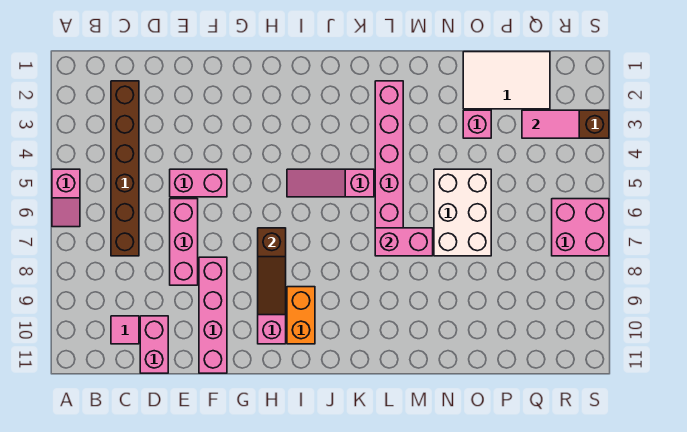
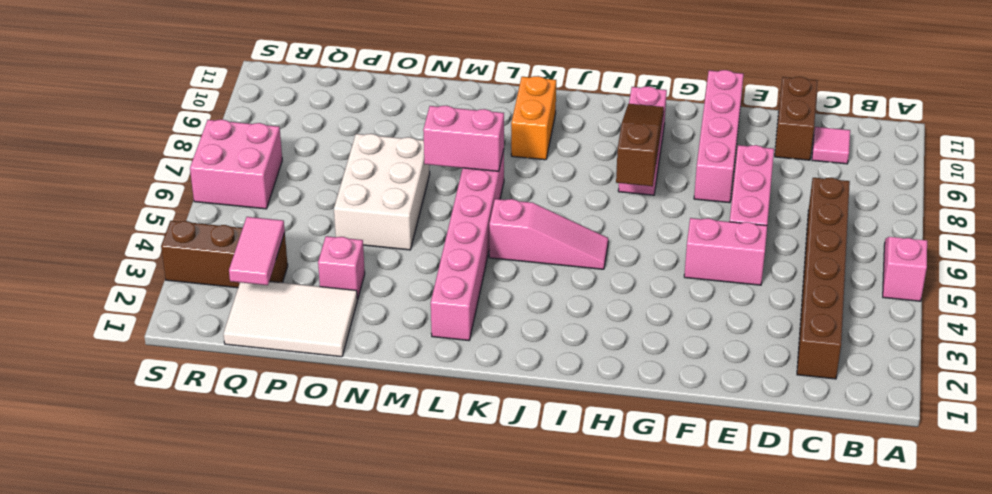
pink 1x2 brick [140,316,168,373] -> brown 1x2 brick [775,77,817,160]
orange 1x2 brick [287,287,315,344] -> orange 1x2 brick moved to [511,76,556,160]
pink 1x2 tile [522,110,579,138] -> pink 1x2 tile turned to [229,217,285,285]

